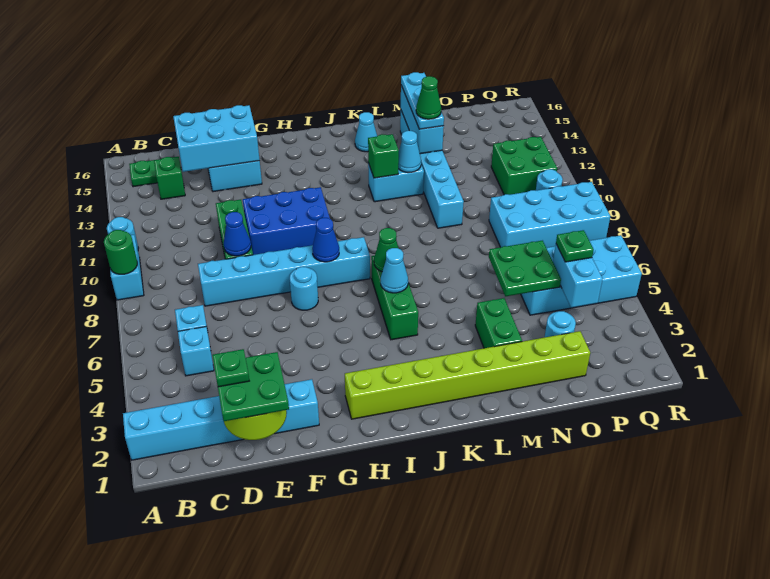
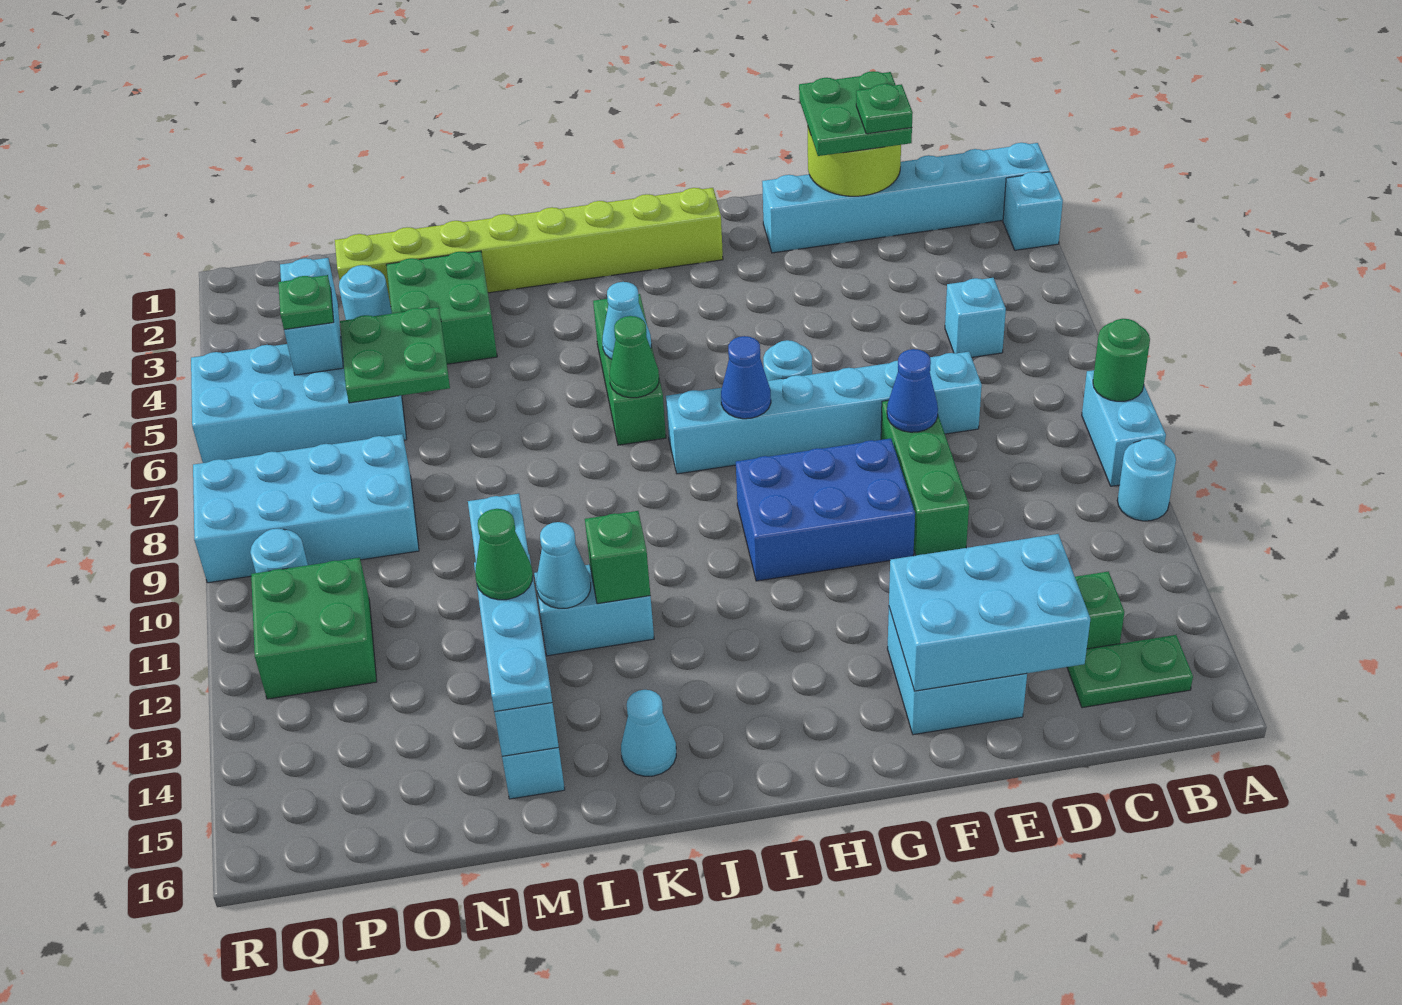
cyan 1x1 brick [178,326,214,376] -> cyan 1x1 brick moved to [1003,172,1063,250]
green 1x2 brick [475,298,522,348] -> green 2x2 brick [386,251,497,364]

